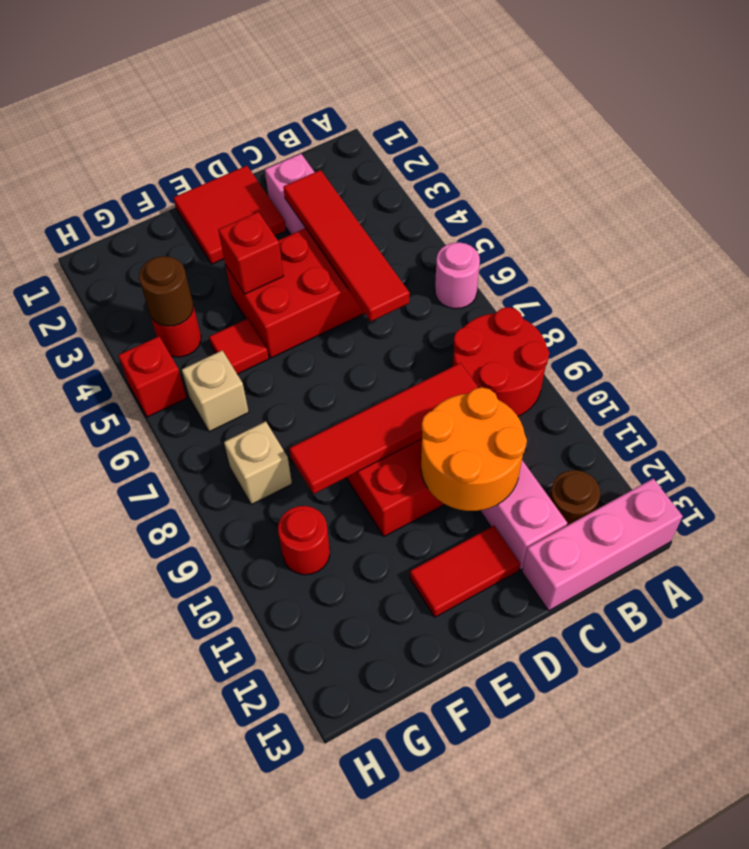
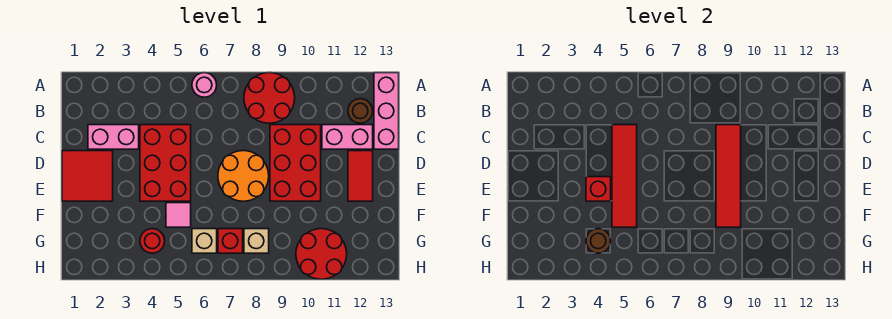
red 1x4 tile [283,170,410,321] -> red 1x4 tile turned to [612,125,637,227]
orange 2x2 round brick [421,387,527,511] -> orange 2x2 round brick moved to [218,151,269,201]
red 1x1 tile [209,319,269,374] -> pink 1x1 tile [166,203,191,227]
red 1x1 round brick [278,506,330,575] -> red 2x2 round brick [296,229,347,279]
red 1x1 brick [118,336,187,417] -> red 1x1 brick moved to [218,229,243,253]

